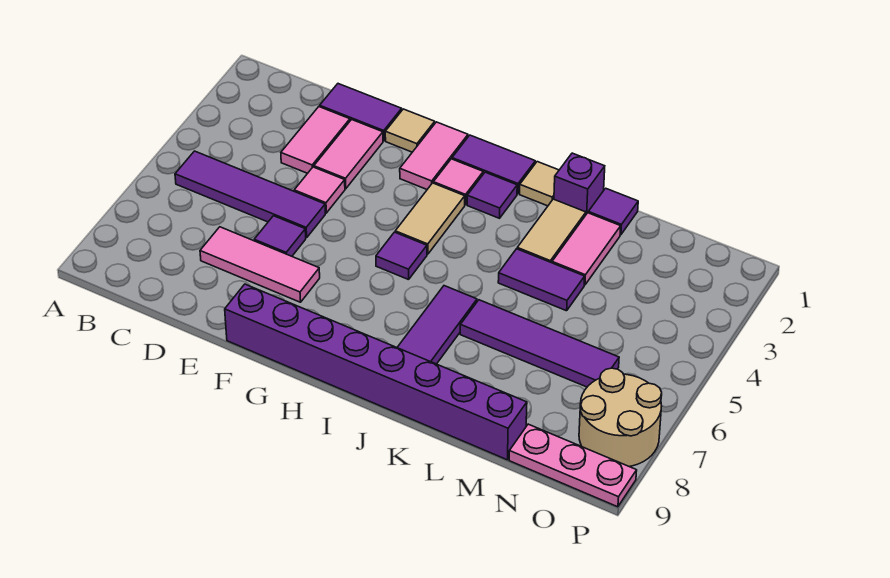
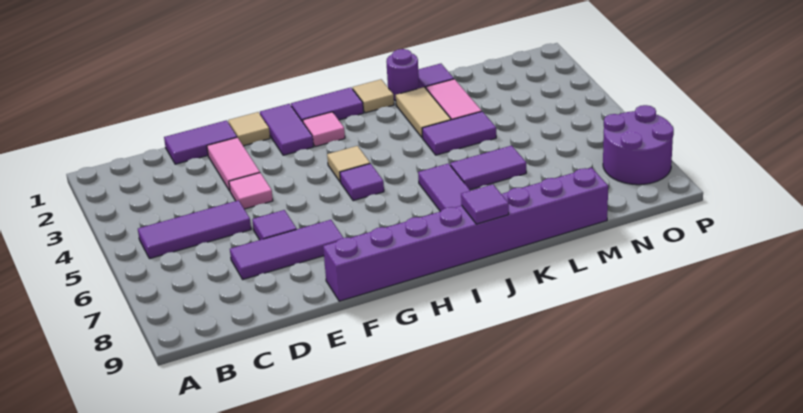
purple 1x4 tile [175,151,325,238] -> purple 1x3 tile [138,200,251,259]
pink 1x2 tile [281,107,350,173] -> none
pink 1x3 tile [200,227,320,302] -> purple 1x3 tile [230,220,343,279]
pink 1x2 tile [400,122,468,189] -> purple 1x2 tile [260,104,314,155]
tan 1x2 tile [395,183,465,254] -> tan 1x1 tile [327,146,370,182]
purple 1x1 tile [467,172,517,218] -> purple 1x1 tile moved to [461,184,509,224]
purple 1x1 brick [554,153,605,214] -> purple 1x1 round brick [386,49,419,101]
purple 1x4 tile [460,300,619,387] -> purple 1x2 tile [450,146,526,190]
pink 1x3 plate [509,424,637,507] -> none
tan 2x2 round brick [579,368,662,467] -> purple 2x2 round brick [603,105,674,185]

